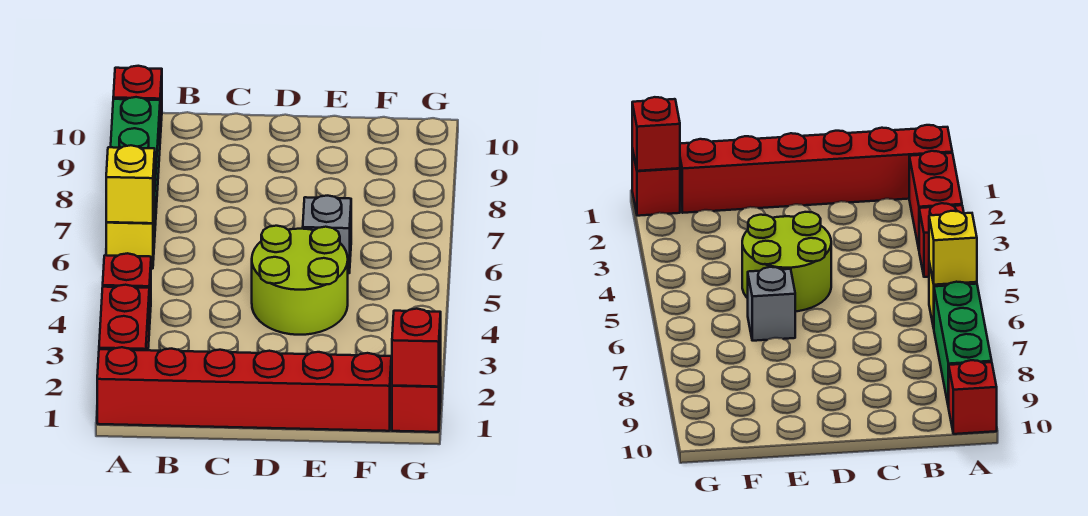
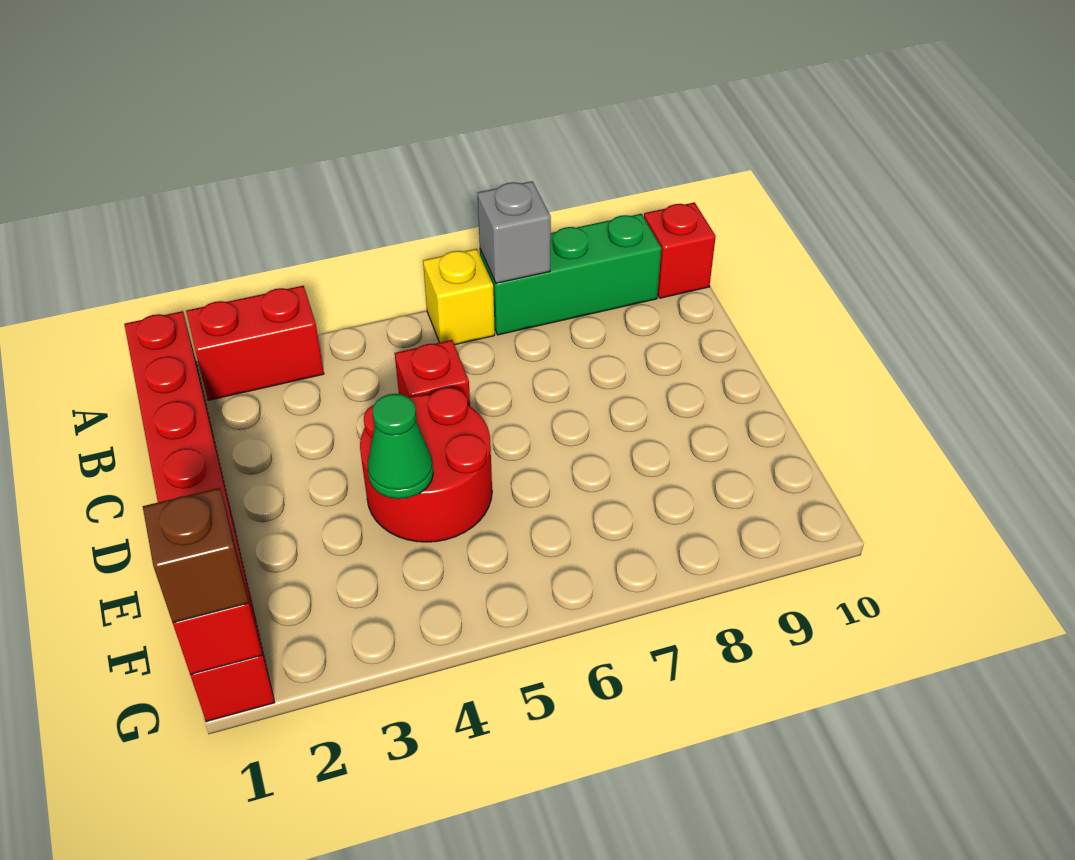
red 1x1 brick [103,253,151,329] -> red 1x1 brick moved to [395,340,470,406]
yellow 1x1 brick [106,145,155,223] -> none
lime 2x2 round brick [252,226,348,335] -> red 2x2 round brick [360,387,492,542]
none -> green 1x1 cone [368,394,433,499]
grey 1x1 brick [303,196,351,273] -> grey 1x1 brick moved to [478,181,551,283]
none -> brown 1x1 brick [143,488,248,623]

